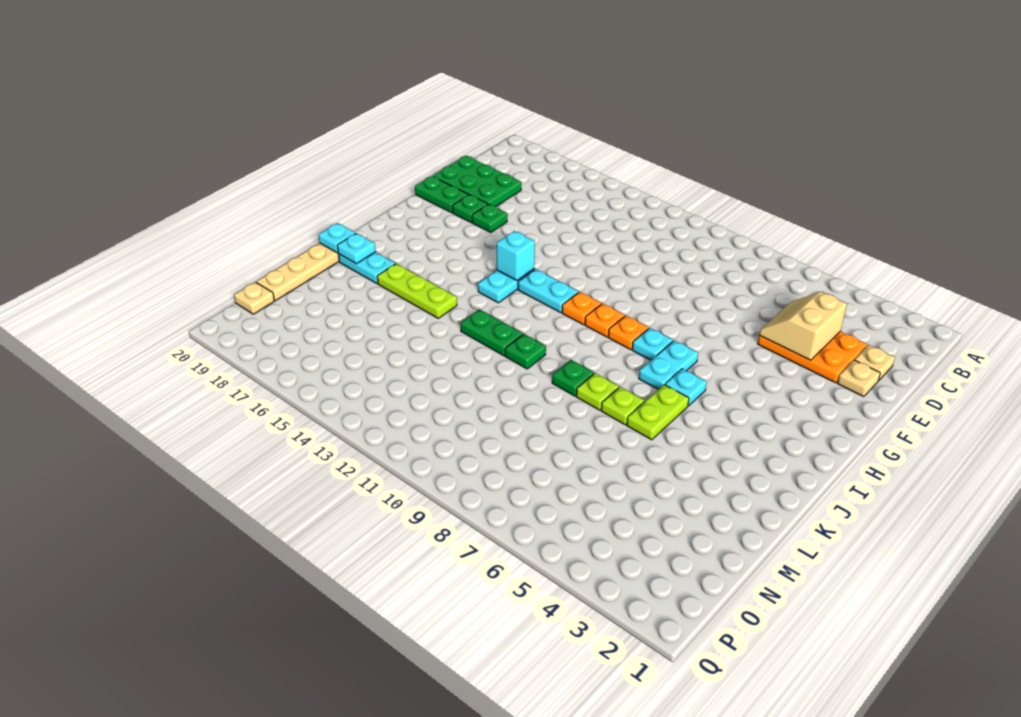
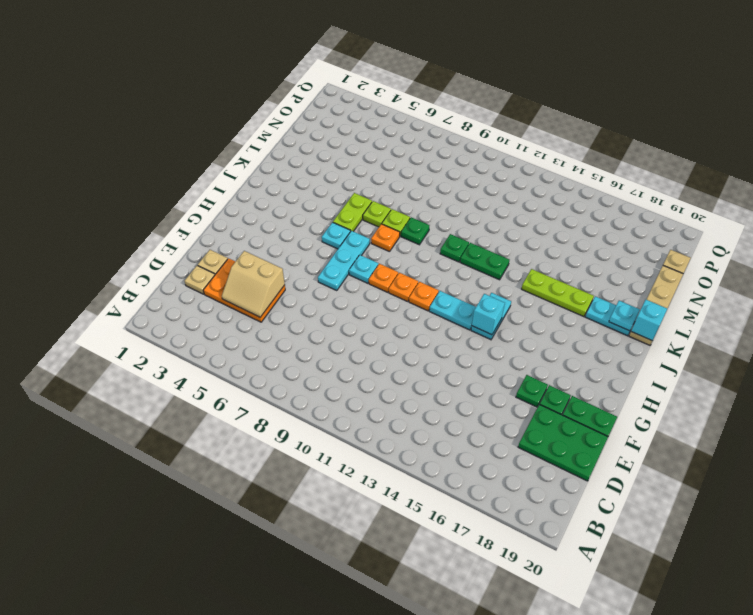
tan 2x2 slope [759,292,847,360] -> tan 2x2 slope turned to [222,251,285,317]
cyan 1x2 plate [639,340,698,389] -> cyan 1x3 plate [318,231,370,291]
none -> orange 1x1 plate [371,224,400,252]
cyan 1x1 plate [319,223,356,253] -> cyan 1x1 brick [631,300,667,341]

